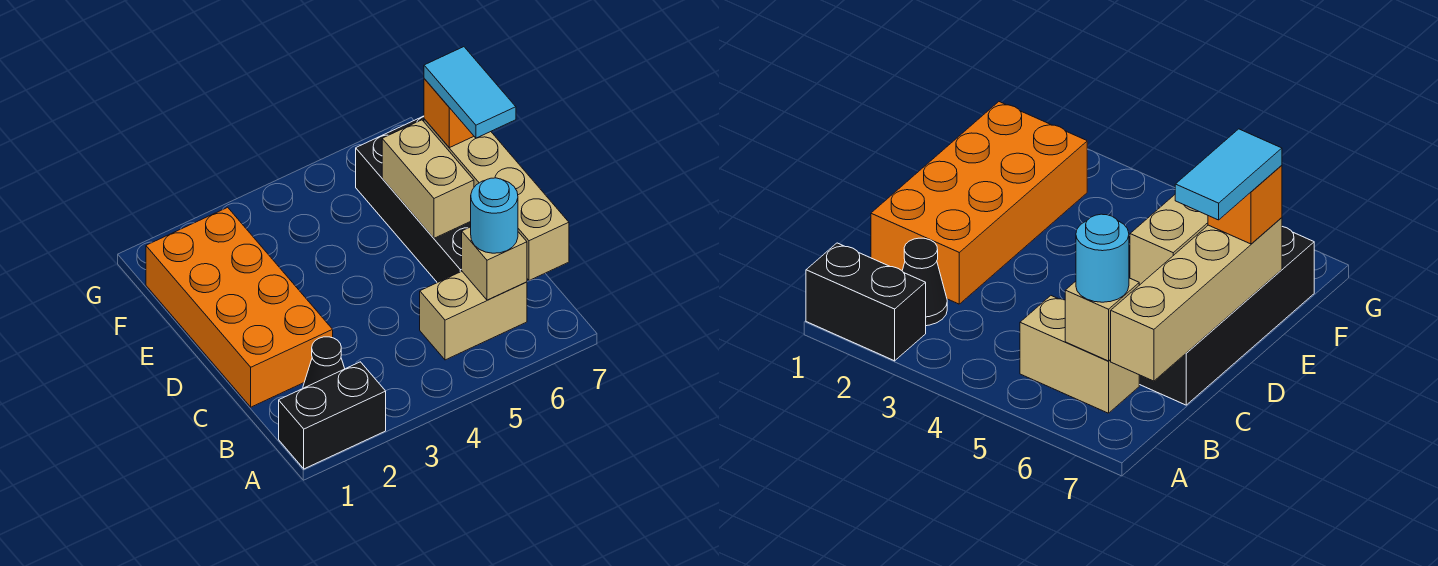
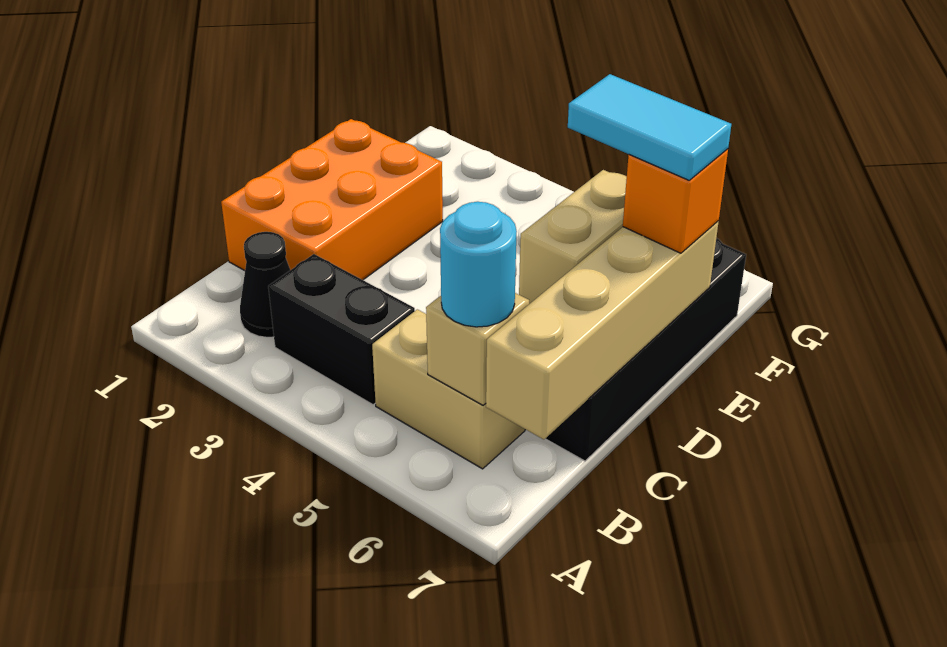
black 1x2 brick [279,362,386,469] -> black 1x2 brick moved to [268,254,415,405]
orange 2x4 brick [146,207,333,407] -> orange 2x3 brick [221,119,443,280]
cyan 1x2 tile [424,47,516,138] -> cyan 1x2 tile turned to [568,74,731,180]

